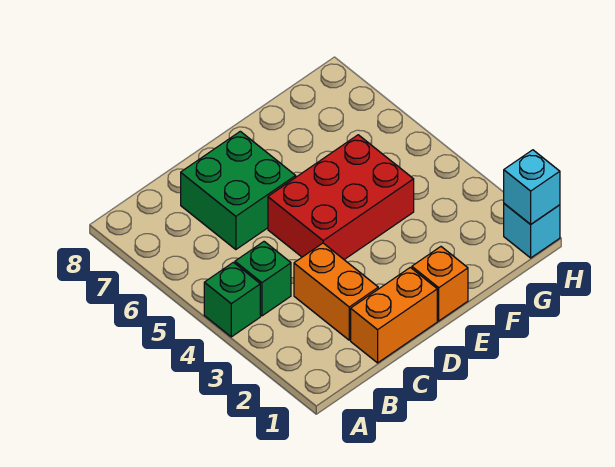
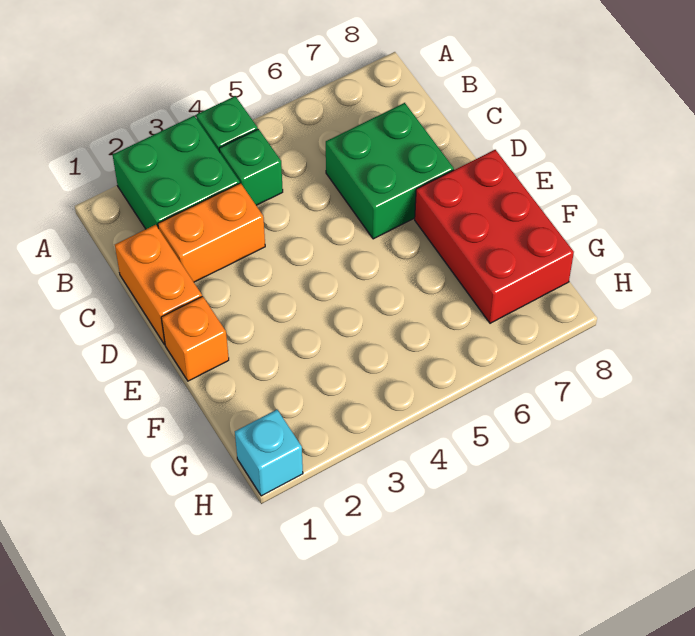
none -> green 2x2 brick [113,116,240,229]
red 2x3 brick [268,135,414,260] -> red 2x3 brick moved to [415,150,574,323]
cyan 1x1 brick [504,150,560,224] -> none

